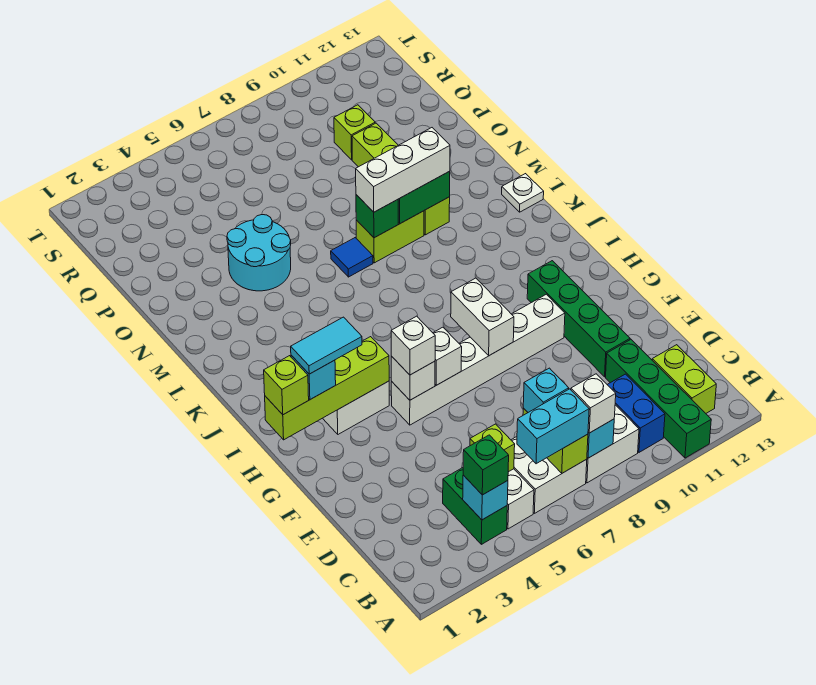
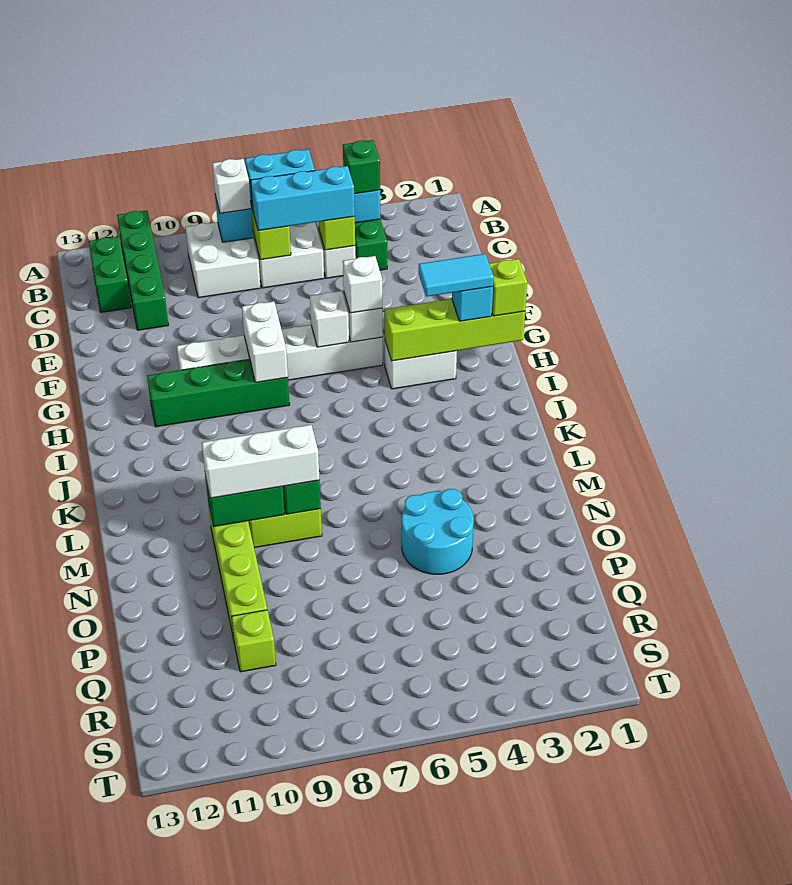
blue 1x2 brick [607,374,665,452] -> none
lime 1x2 brick [652,345,716,413] -> green 1x2 brick [89,237,131,312]
cyan 1x1 brick [523,368,569,412] -> cyan 1x3 brick [251,166,355,231]
green 1x4 brick [527,261,630,377] -> green 1x4 brick turned to [147,359,290,427]
white 1x1 plate [502,174,544,212] -> none
blue 1x1 tile [331,238,373,277] -> none

